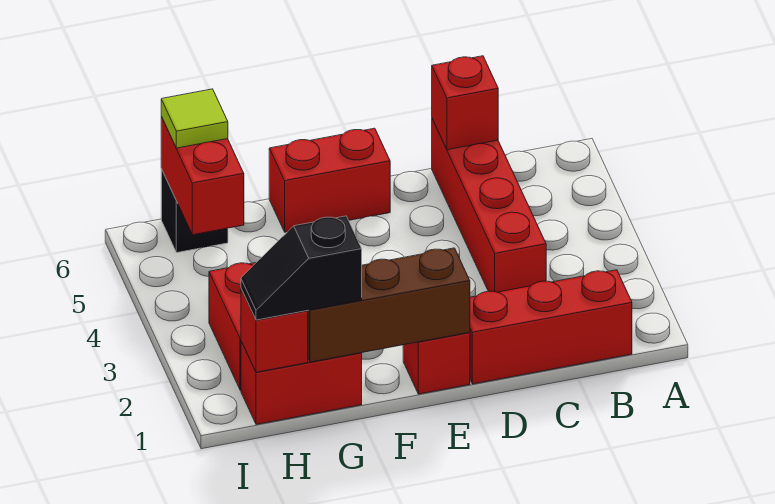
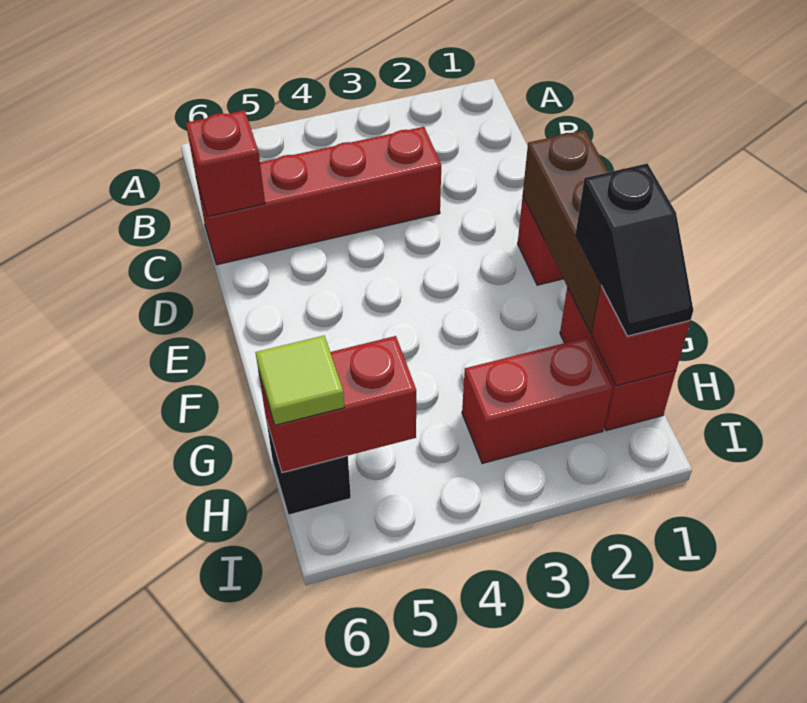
red 1x3 brick [470,270,632,384] -> none
red 1x2 brick [269,128,390,232] -> none

